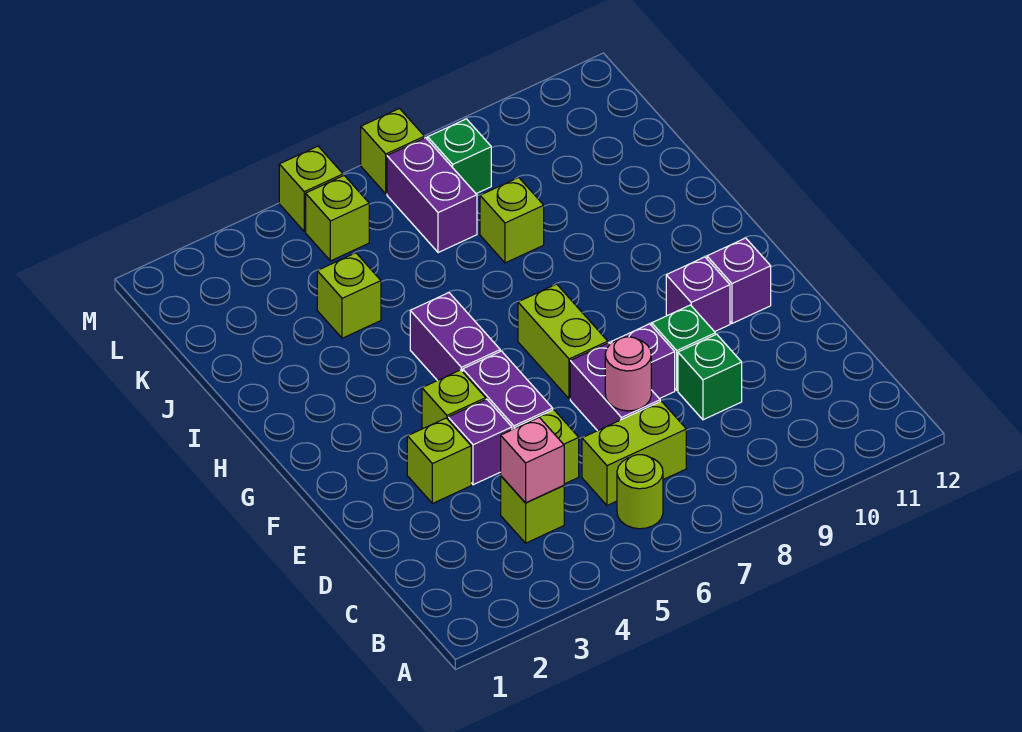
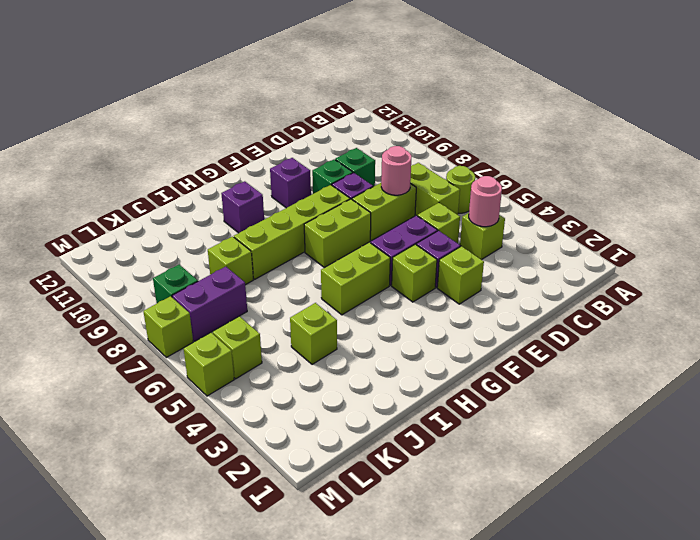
pink 1x1 brick [501,417,564,503] -> pink 1x1 round brick [469,176,502,227]
purple 1x2 brick [570,343,660,431] -> lime 1x2 brick [352,183,416,241]
none -> lime 1x4 brick [234,185,350,279]
purple 1x1 brick [707,238,771,323] -> purple 1x1 brick moved to [221,181,264,233]
purple 1x2 brick [410,293,500,381] -> lime 1x2 brick [321,242,390,315]

